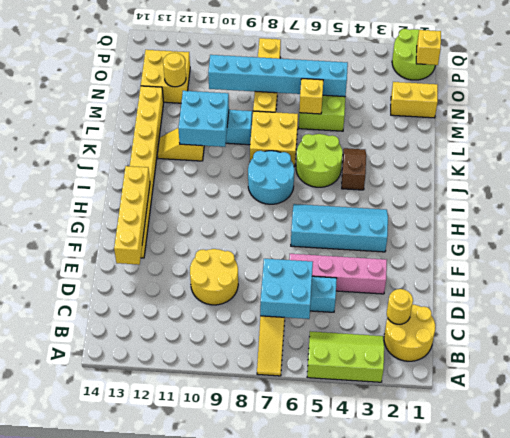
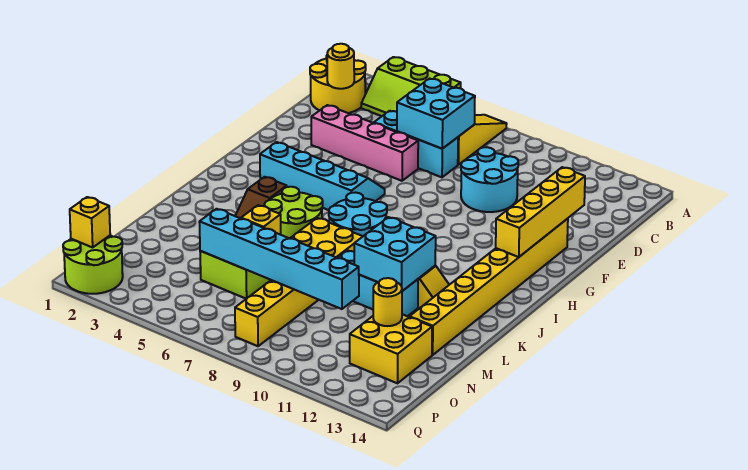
yellow 2x2 round brick [190,249,238,305] -> cyan 2x2 round brick [461,147,518,212]
cyan 2x4 slope [291,204,388,252] -> cyan 2x4 slope turned to [260,142,385,210]
yellow 1x2 brick [391,82,438,118] -> none

